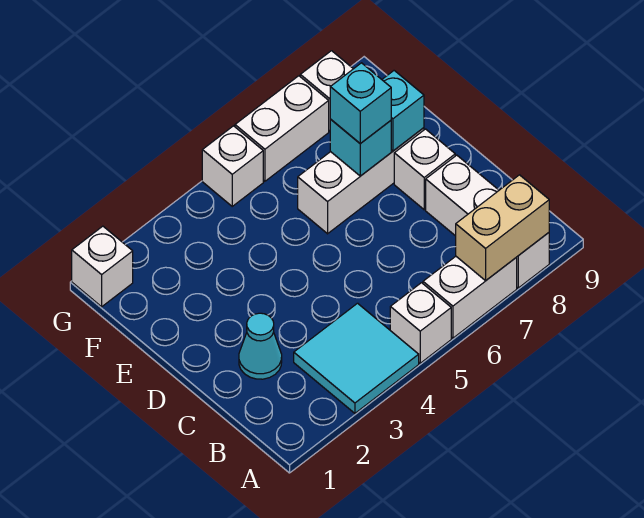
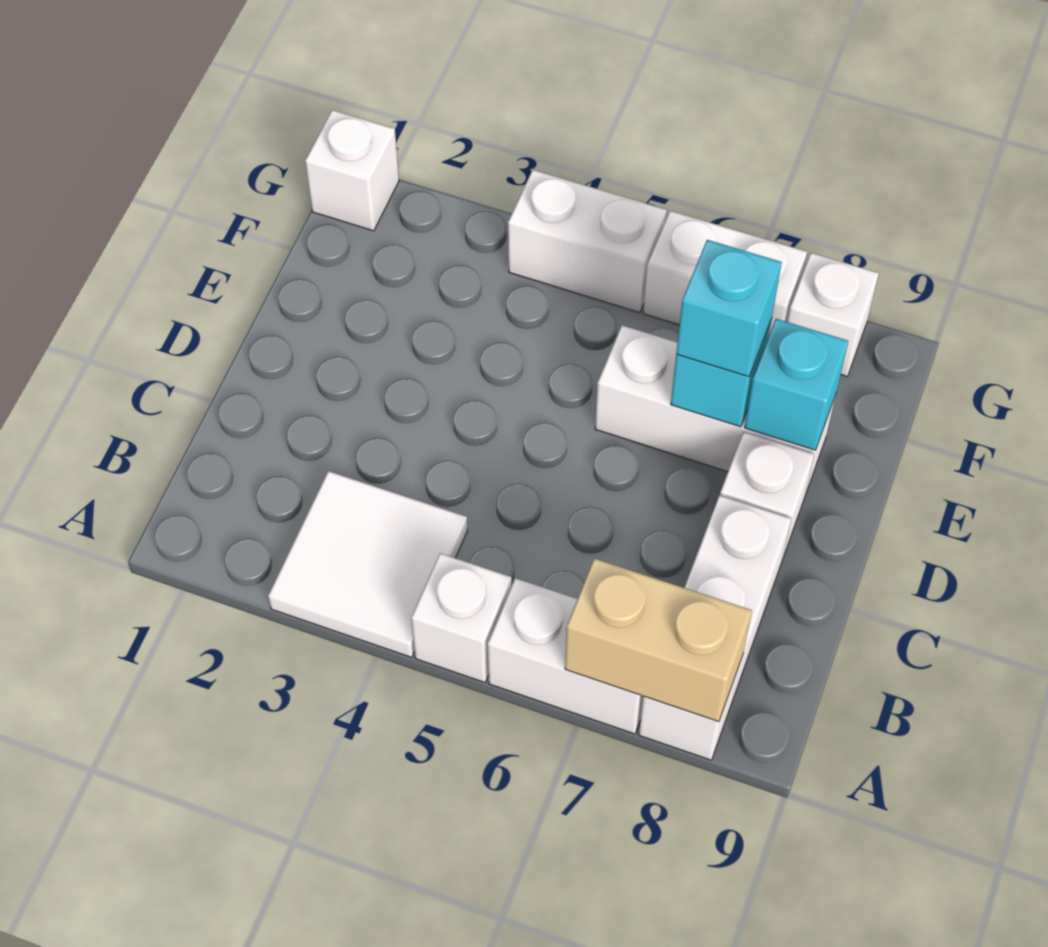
cyan 2x2 tile [294,303,419,413] -> white 2x2 tile [268,471,467,657]
cyan 1x1 cone [239,313,282,379] -> none
white 1x1 brick [202,126,263,206] -> white 1x2 brick [508,170,667,313]

